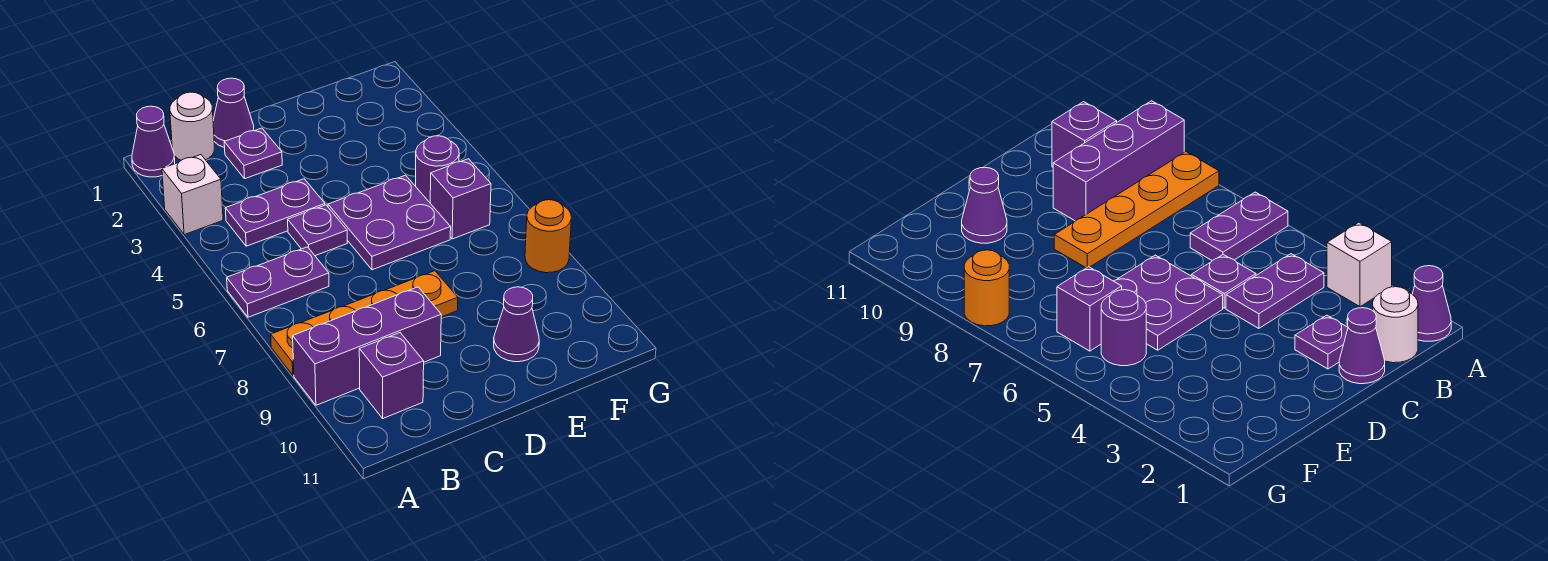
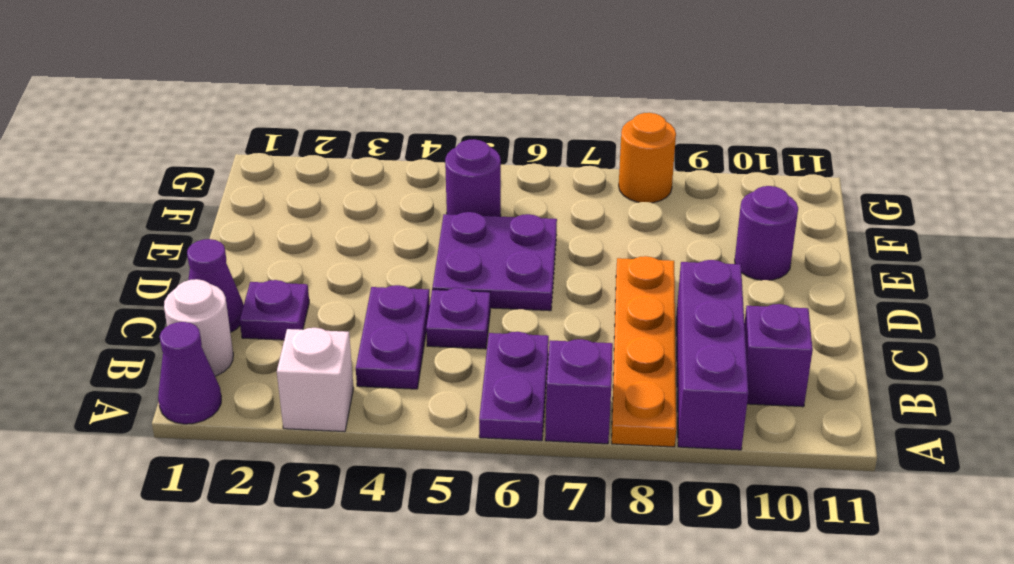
purple 1x1 cone [494,287,539,362] -> purple 1x1 round brick [735,186,798,280]
purple 1x1 brick [430,159,491,239] -> purple 1x1 brick moved to [545,339,613,444]

